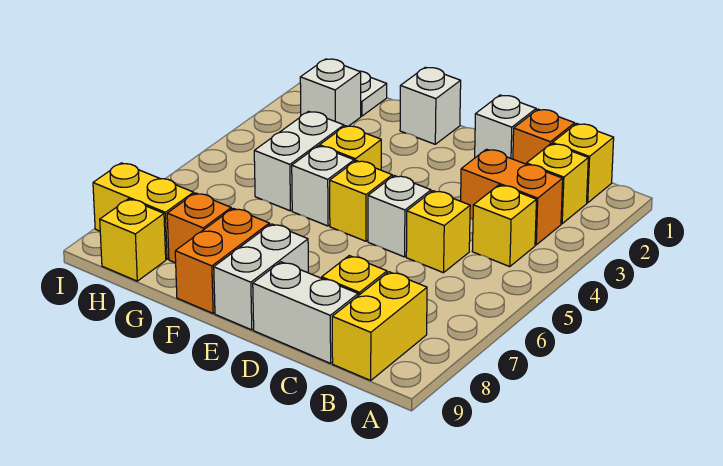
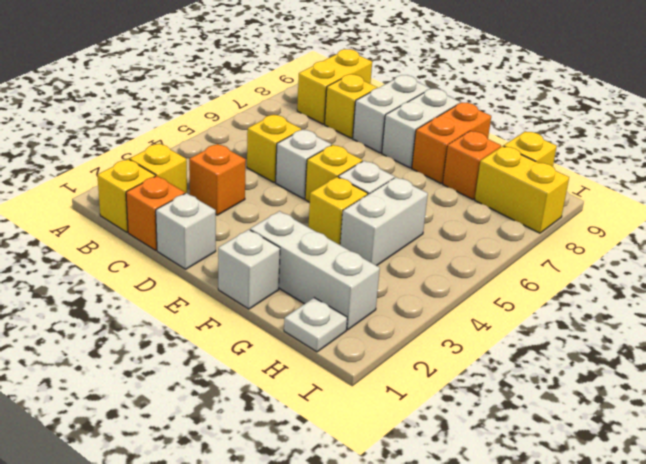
orange 1x2 brick [461,149,563,245] -> orange 1x1 brick [189,144,246,215]
yellow 1x1 brick [472,185,536,267] -> none
white 1x2 brick [253,262,358,363] -> white 1x2 brick turned to [353,75,430,153]
white 1x1 brick [300,59,361,126] -> white 1x3 brick [250,211,380,330]

